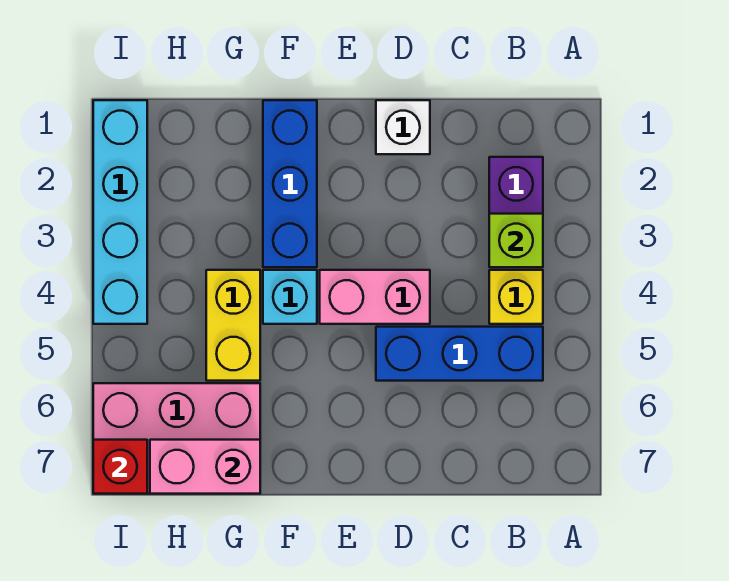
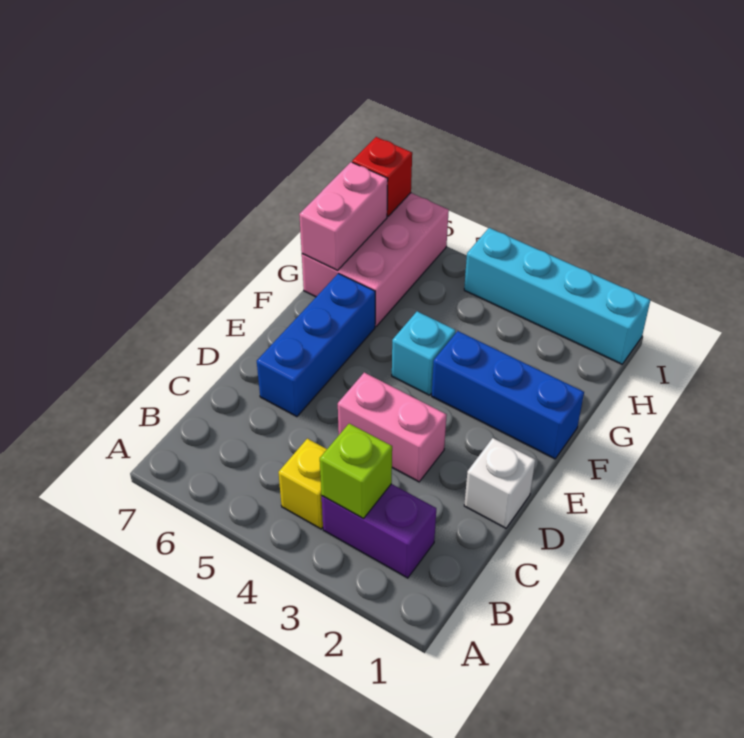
blue 1x3 brick [376,327,543,381] -> blue 1x3 brick moved to [257,273,375,417]
pink 1x2 brick [320,270,430,324] -> pink 1x2 brick turned to [338,372,447,482]
yellow 1x2 brick [206,270,260,381] -> none

